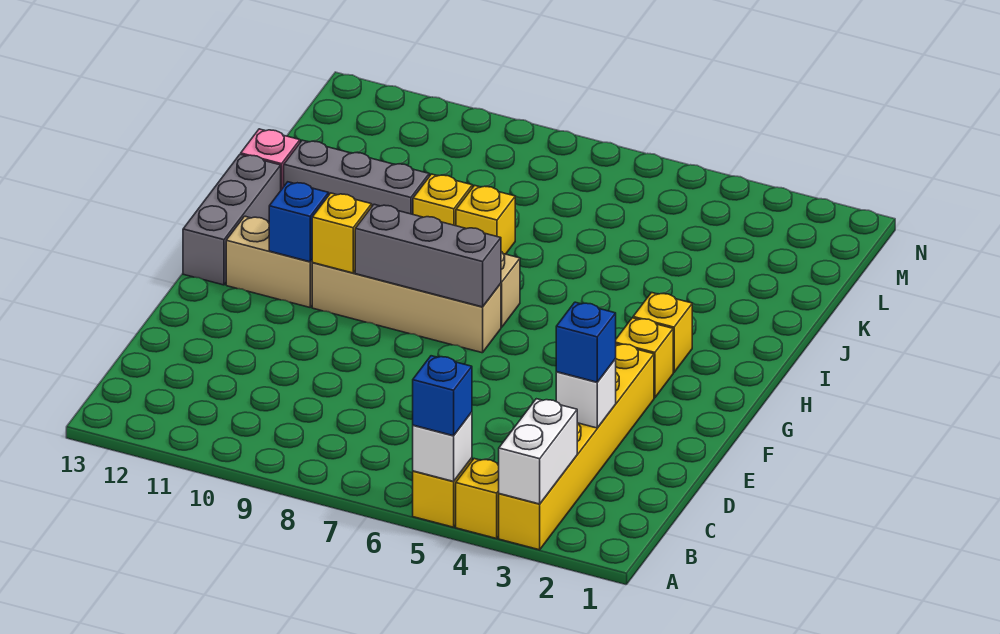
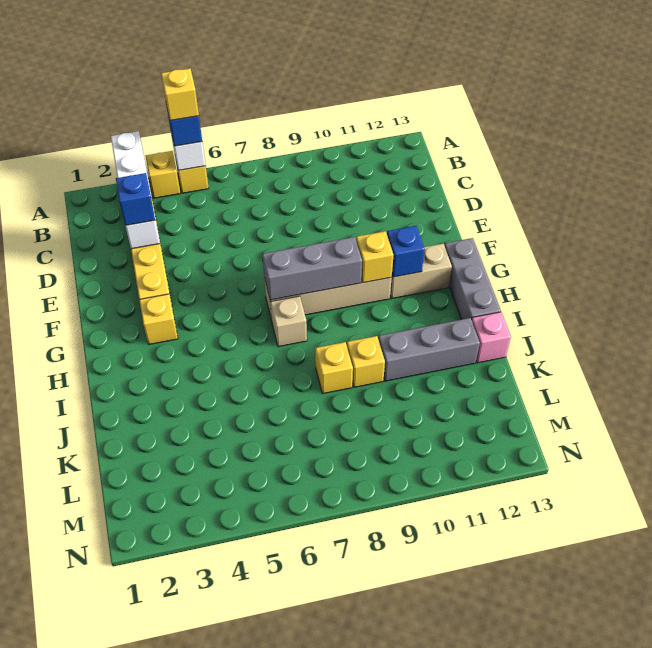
yellow 1x1 brick [633,293,692,372] -> yellow 1x1 brick moved to [161,69,199,121]

